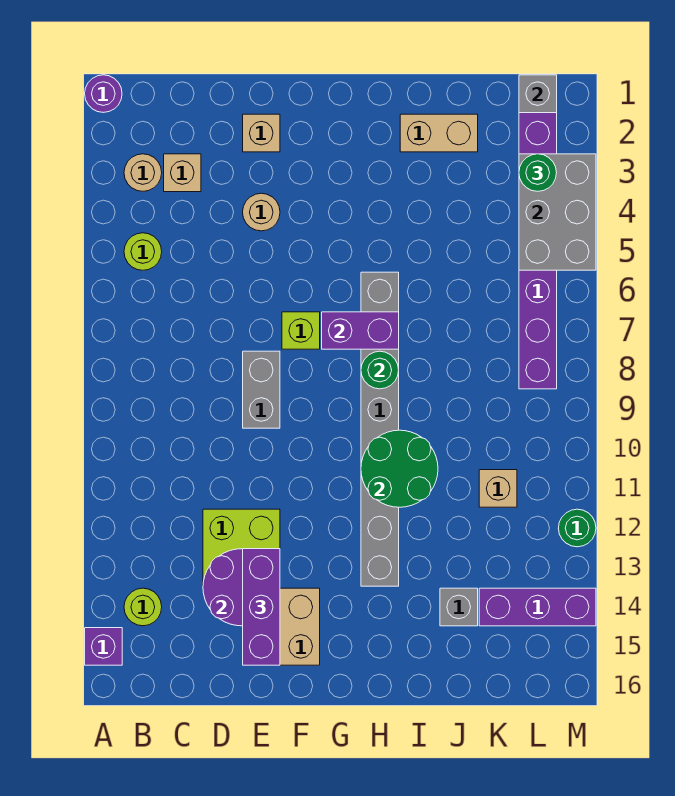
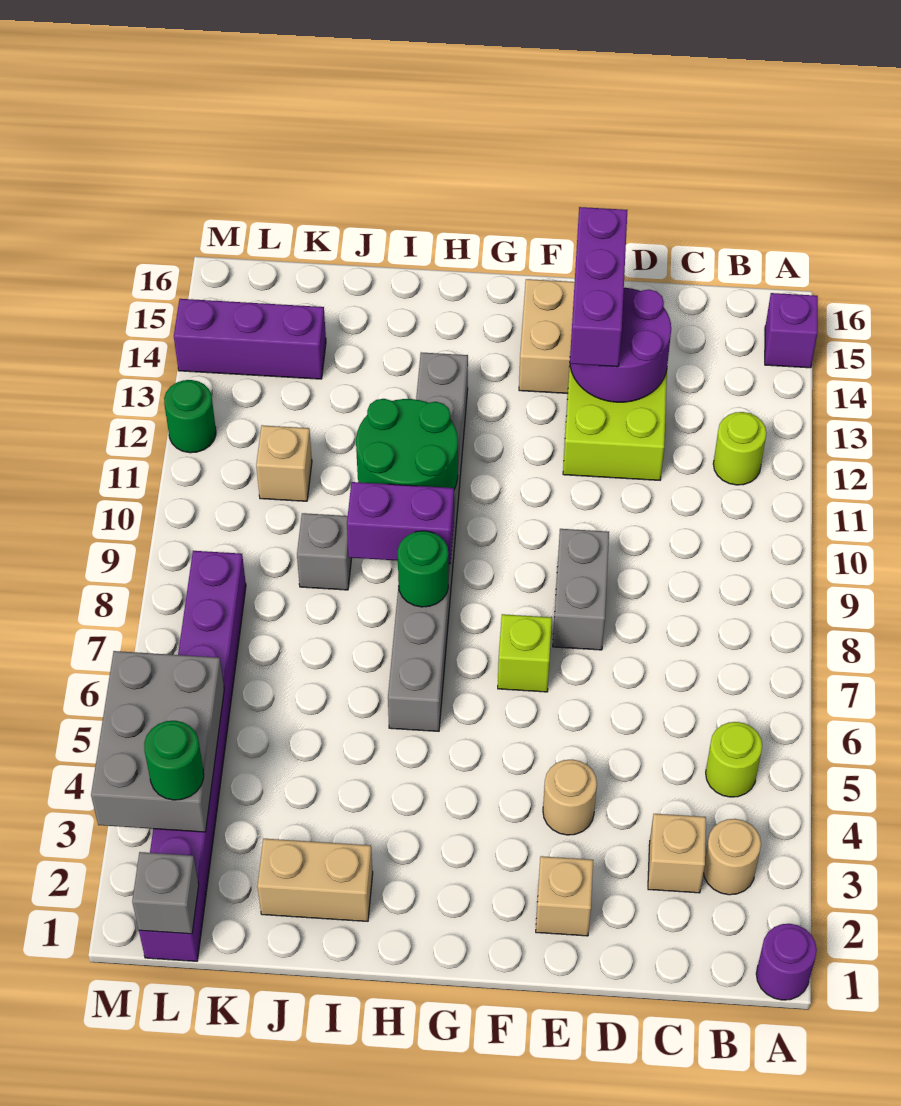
lime 1x1 round brick [124,588,162,626] -> lime 1x1 round brick moved to [713,412,766,485]
purple 1x2 brick [322,312,399,349] -> purple 1x2 brick moved to [347,482,454,564]
grey 1x1 brick [440,588,478,626] -> grey 1x1 brick moved to [297,513,352,590]

